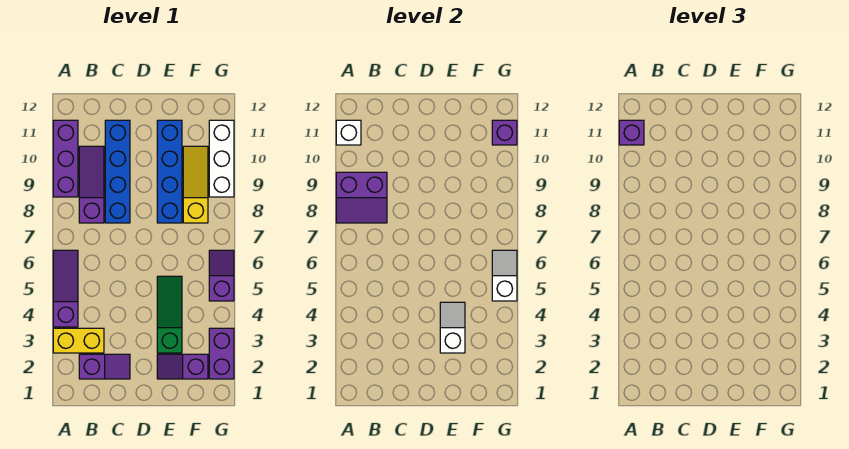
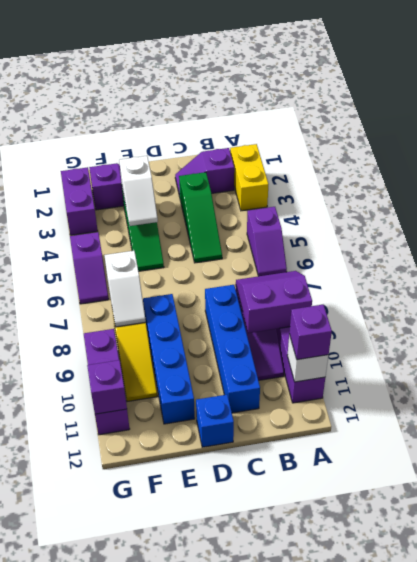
yellow 1x2 brick [53,328,104,353] -> yellow 1x2 brick turned to [230,144,268,211]
purple 1x3 slope [53,250,78,327] -> purple 1x2 slope [247,207,287,276]
none -> green 1x3 slope [179,172,222,263]
none -> blue 1x1 brick [196,395,234,447]
white 1x2 slope [492,250,517,301] -> white 1x2 slope moved to [104,251,146,327]
white 1x3 brick [209,120,234,197] -> purple 1x3 brick [84,329,130,435]

